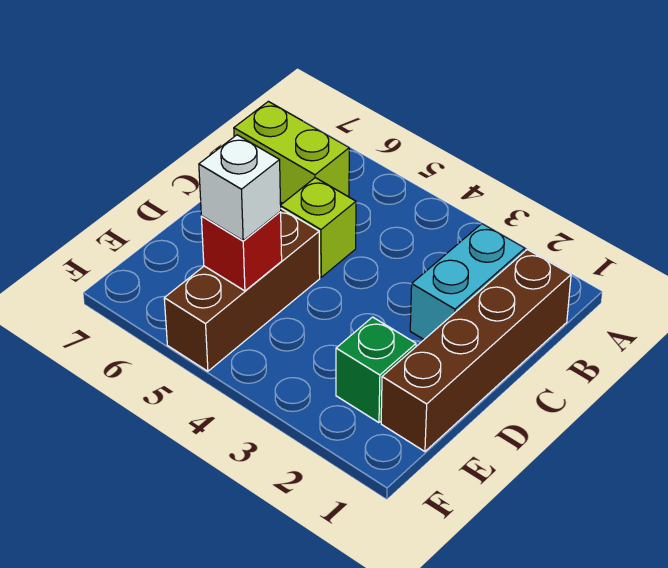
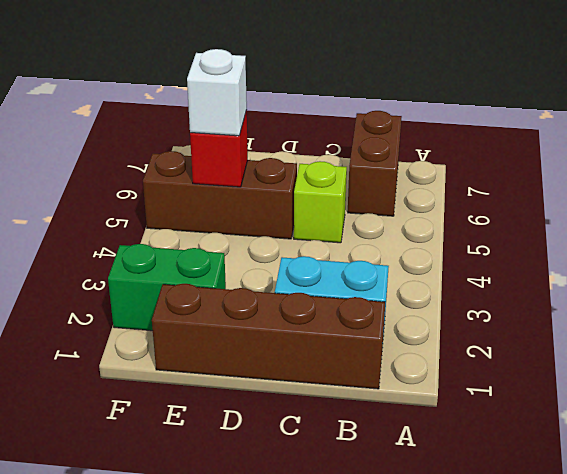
lime 1x2 brick [234,101,349,203] -> brown 1x2 brick [348,111,402,216]
green 1x1 brick [336,317,416,423] -> green 1x2 brick [108,244,226,331]

